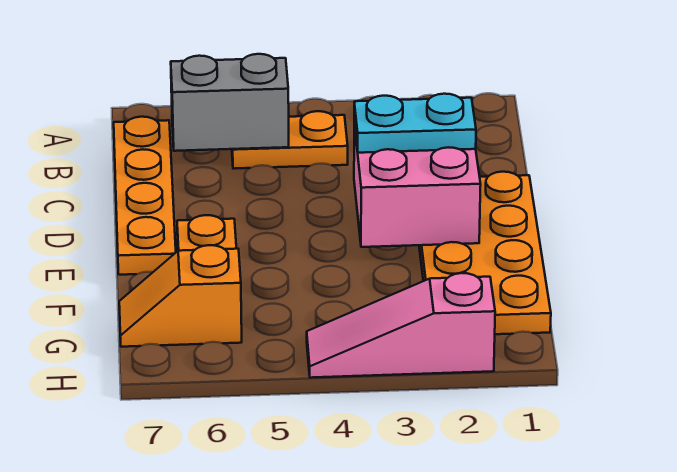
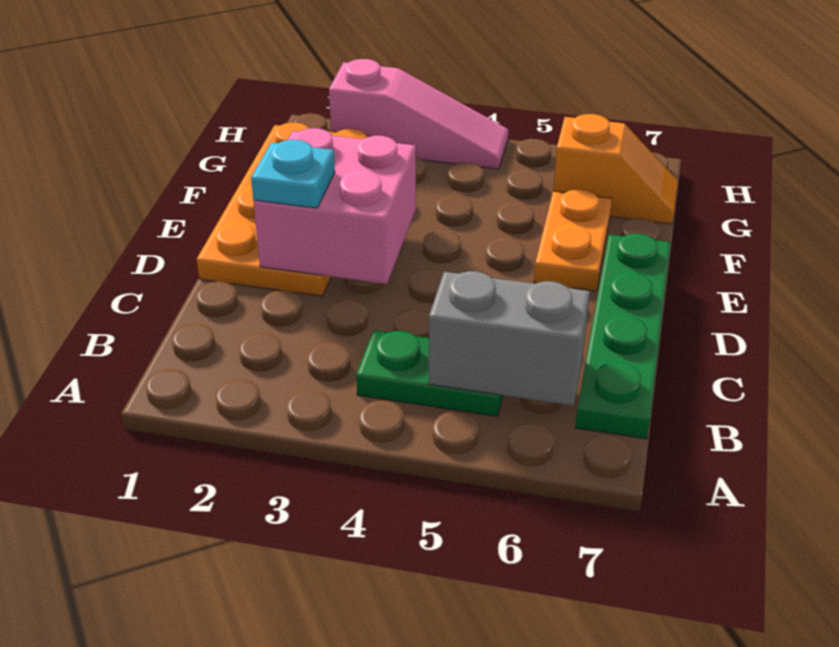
orange 1x2 plate [232,111,348,169] -> green 1x2 plate [356,330,503,416]
orange 1x4 plate [114,117,176,275] -> green 1x4 plate [575,234,671,439]
cyan 1x2 plate [354,94,476,153] -> cyan 1x1 plate [251,140,335,208]

